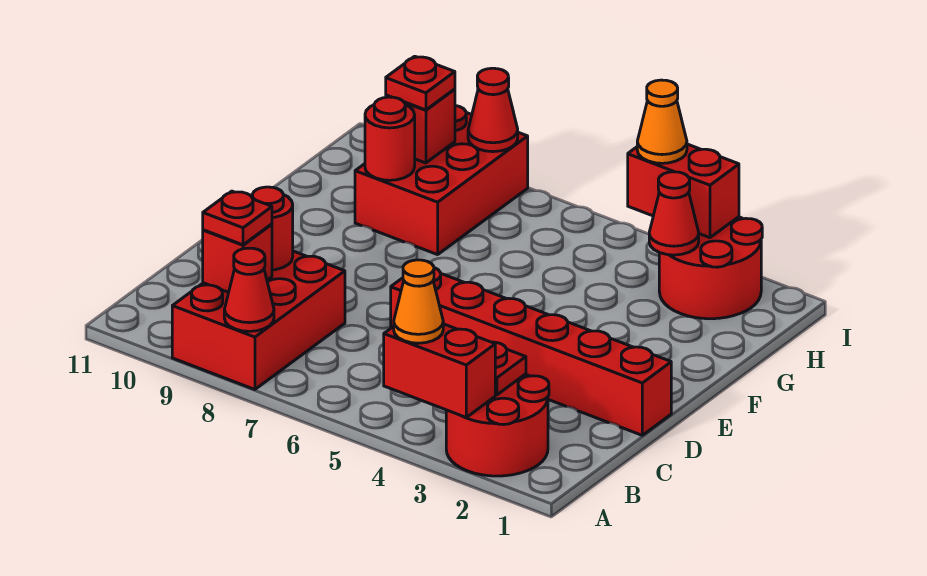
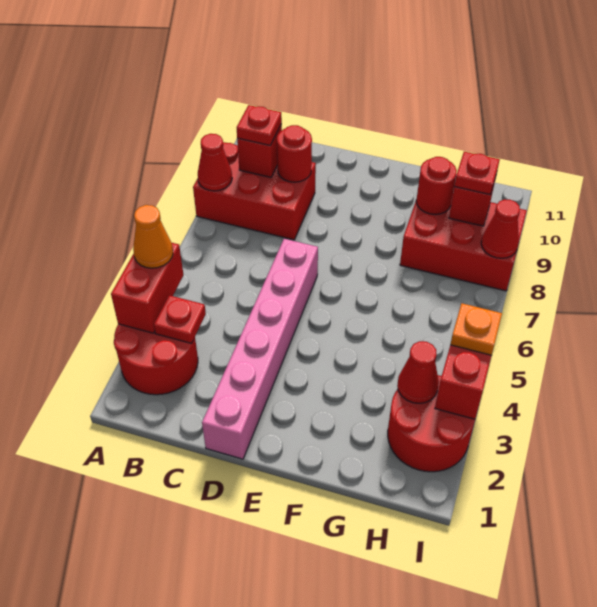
red 1x6 brick [391,268,671,435] -> pink 1x6 brick [202,239,318,459]
orange 1x1 cone [637,80,687,163] -> orange 1x1 plate [450,303,502,355]

